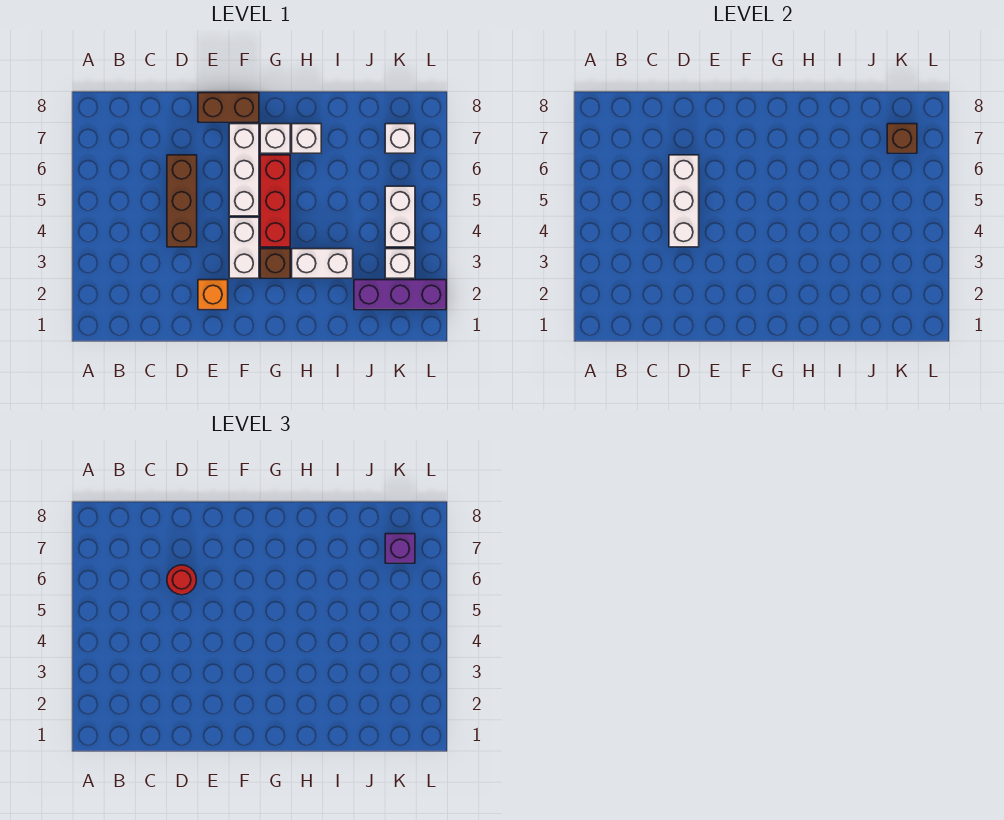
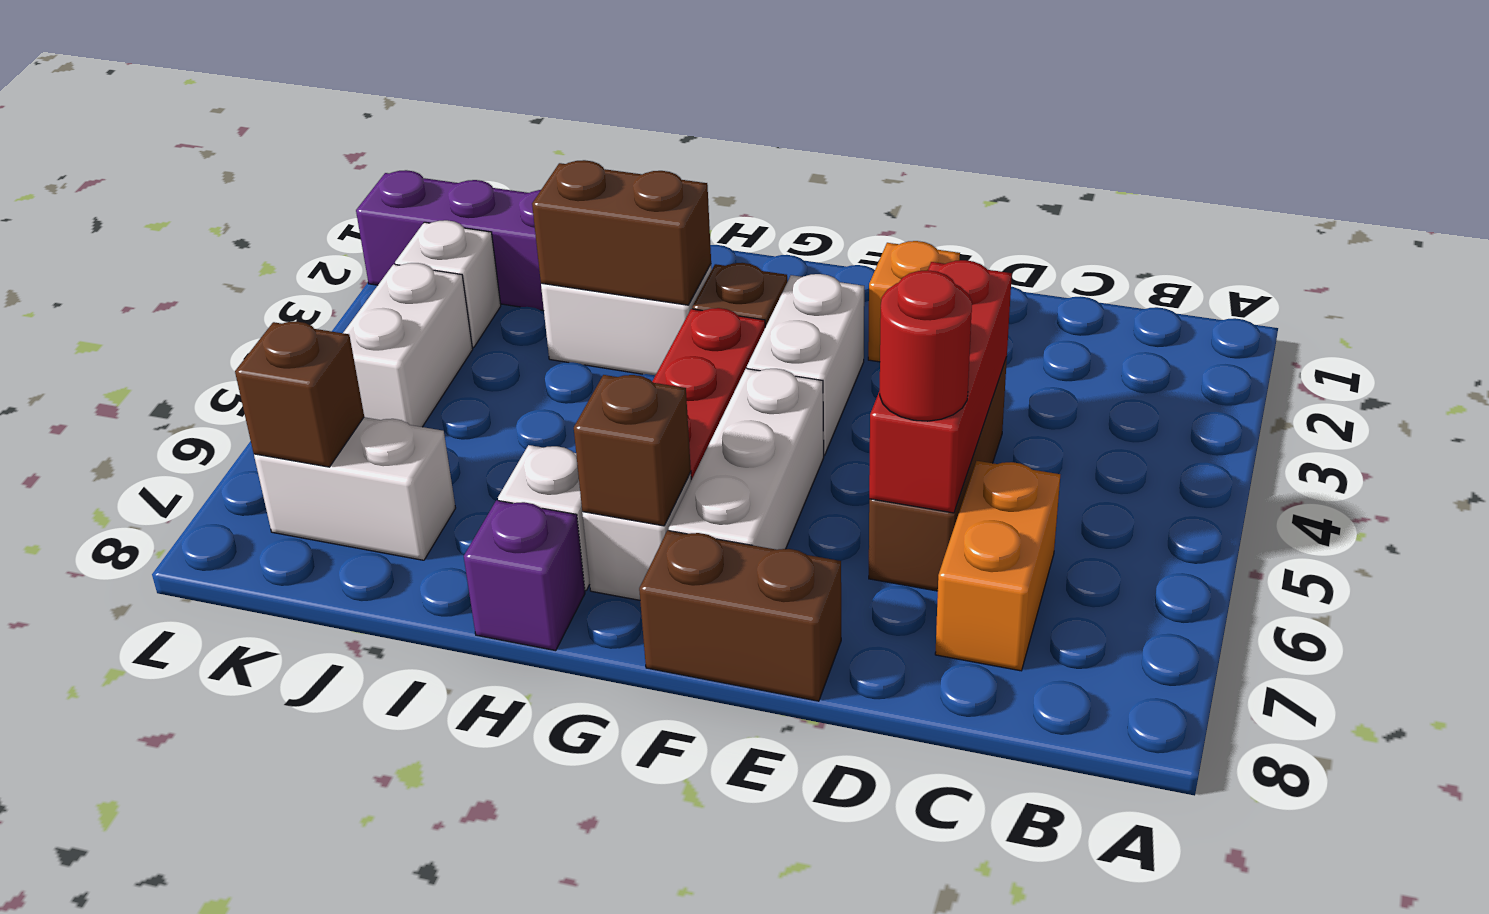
none -> orange 1x2 brick [935,461,1060,671]
white 1x3 brick [669,155,699,247] -> red 1x3 brick [869,260,1012,513]
none -> brown 1x1 brick [574,375,691,526]
none -> brown 1x2 brick [532,160,711,305]
white 1x1 brick [385,124,415,153] -> white 1x2 brick [254,417,455,560]
purple 1x1 brick [385,534,415,563] -> purple 1x1 brick moved to [464,500,585,651]

